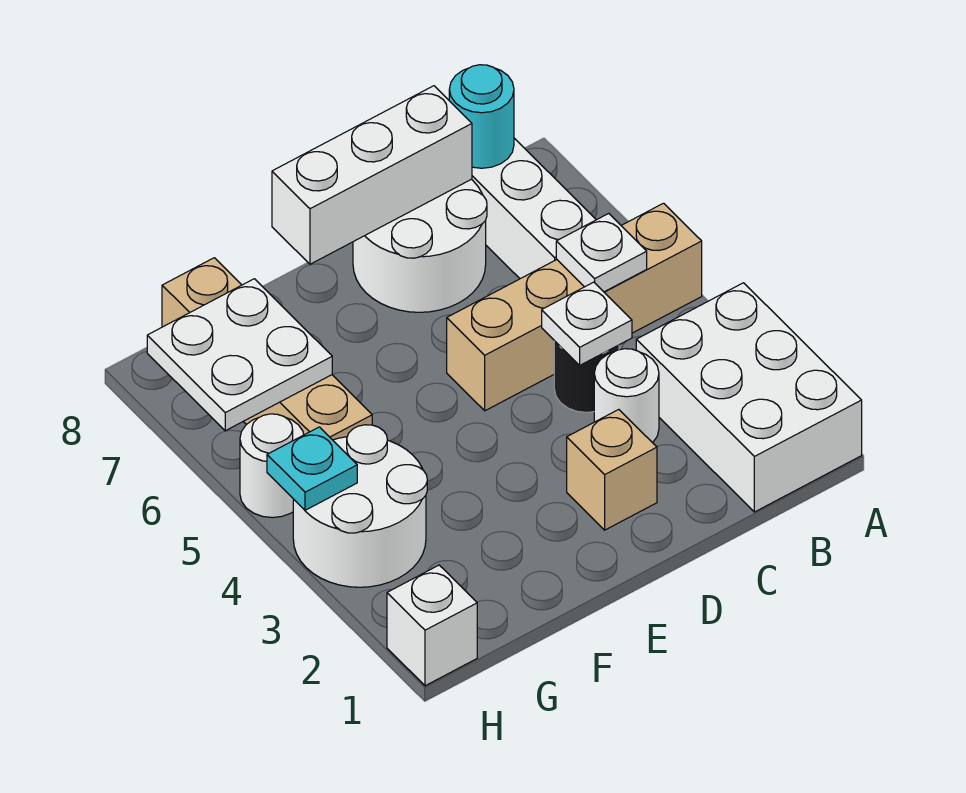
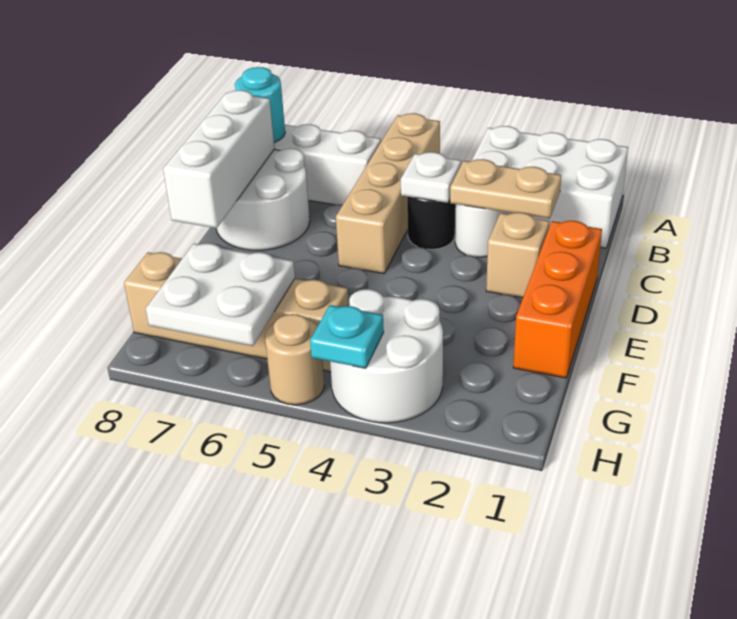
white 1x1 plate [556,213,647,292] -> none
none -> tan 1x2 plate [450,159,561,219]
none -> orange 1x3 brick [513,221,602,378]
white 1x1 brick [387,565,477,686] -> none
white 1x1 round brick [240,414,304,518] -> tan 1x1 round brick [265,314,324,405]

